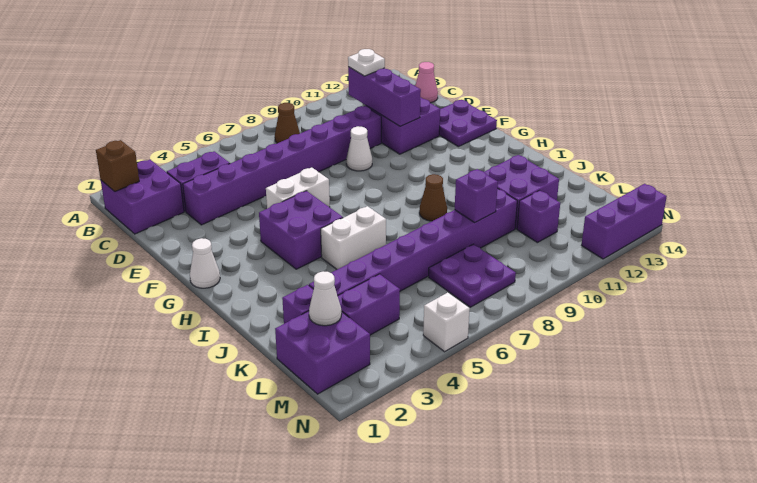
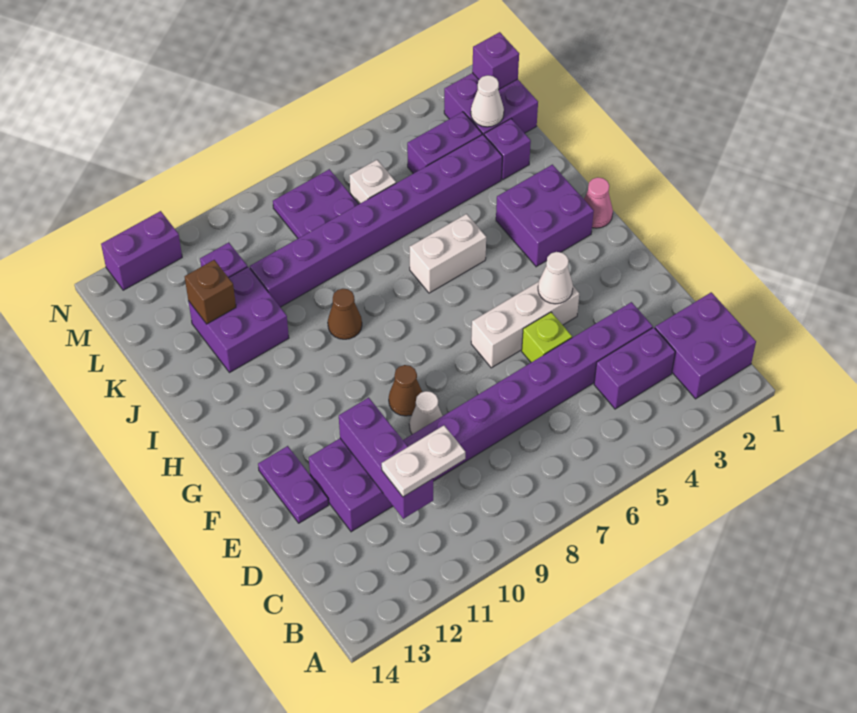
brown 1x1 brick [96,140,139,191] -> brown 1x1 brick moved to [185,260,236,324]
brown 1x1 cone [275,103,300,143] -> brown 1x1 cone moved to [389,365,422,416]
white 1x1 plate [348,49,385,76] -> white 1x2 plate [382,425,465,497]
pink 1x1 cone [415,62,438,103] -> pink 1x1 cone moved to [584,177,613,228]
none -> lime 1x1 brick [522,312,572,362]
purple 2x2 plate [439,100,497,147] -> purple 1x2 plate [258,446,329,523]
white 1x2 brick [266,168,330,209] -> white 1x3 brick [471,282,579,368]
white 1x1 cone [190,238,220,288] -> white 1x1 cone moved to [538,252,573,304]
purple 2x2 brick [259,191,343,269] -> purple 2x2 brick moved to [496,165,594,267]
purple 1x1 brick [455,169,498,222] -> purple 1x1 brick moved to [472,32,519,90]
white 1x1 brick [423,293,470,352] -> white 1x1 brick moved to [349,160,396,204]
purple 1x3 brick [581,184,667,259] -> purple 1x2 brick [101,211,182,290]

